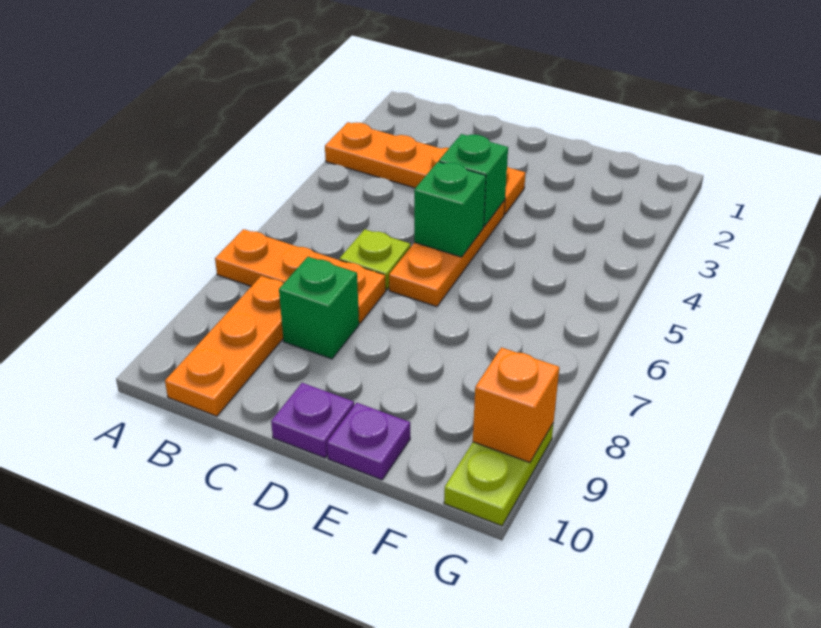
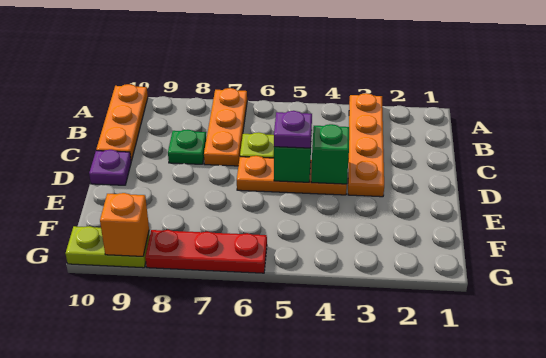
orange 1x3 plate [165,276,284,416] -> orange 1x3 plate turned to [96,84,148,161]
green 1x1 brick [279,257,359,359] -> green 1x1 plate [168,130,206,164]
purple 1x1 plate [327,403,410,480] -> purple 1x1 plate moved to [274,111,312,148]
none -> red 1x3 plate [145,230,267,273]

